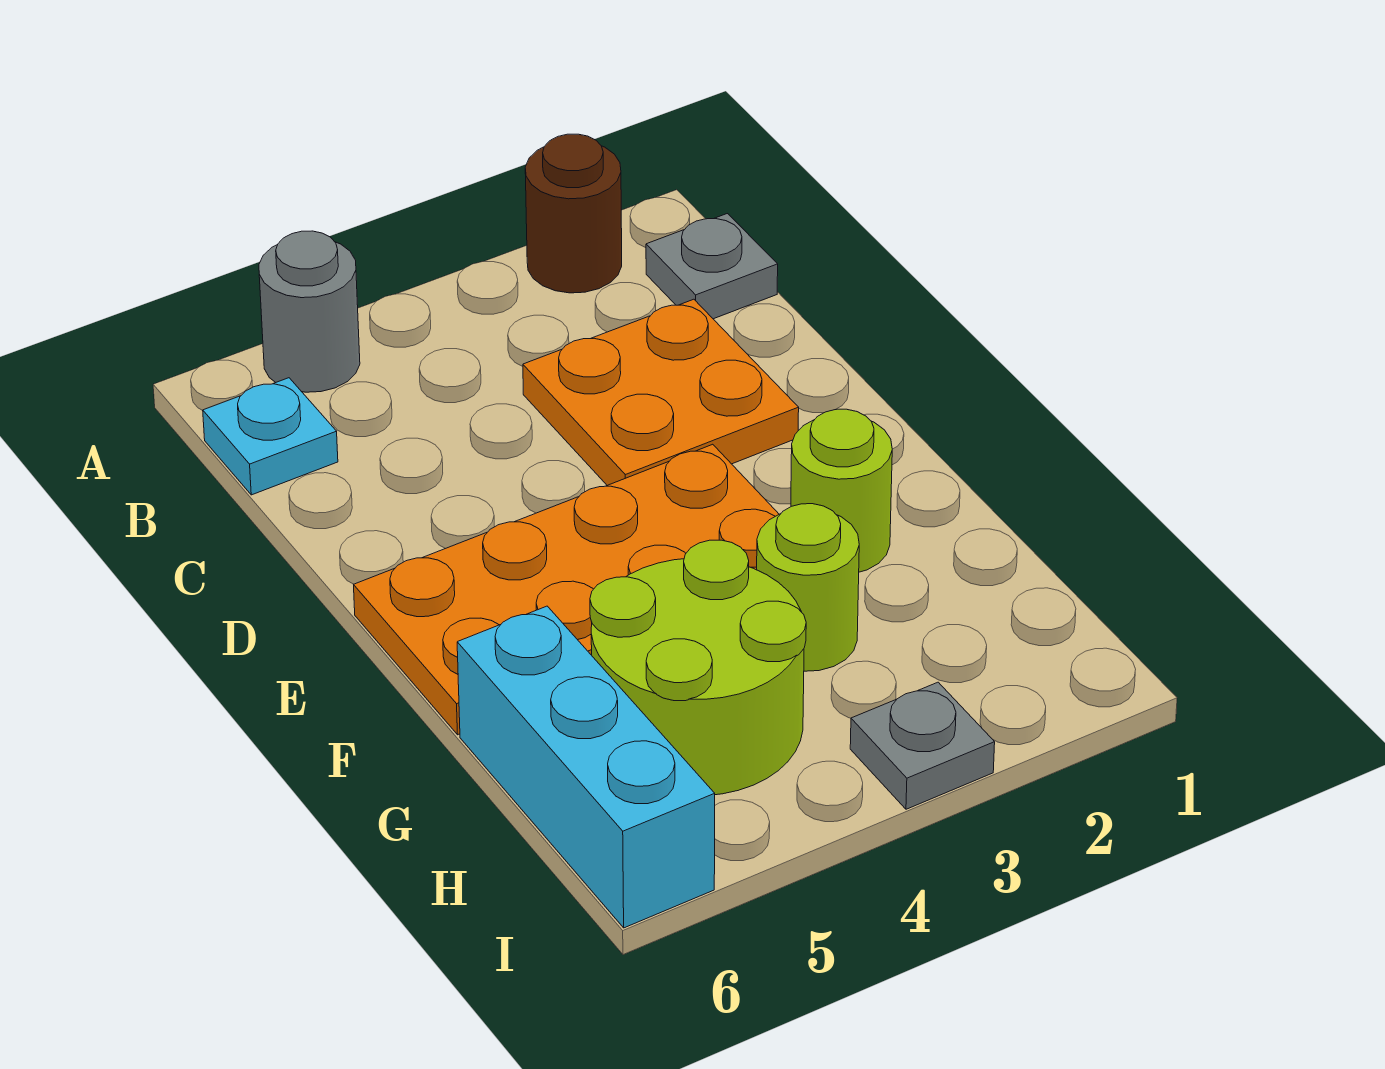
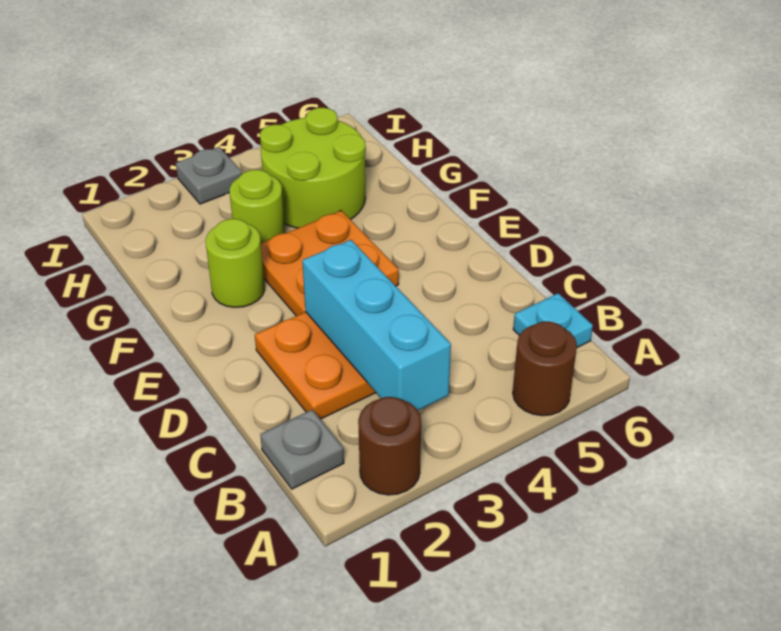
grey 1x1 round brick [259,231,360,392] -> brown 1x1 round brick [513,321,577,416]
orange 2x4 plate [354,444,779,735] -> orange 2x2 plate [261,210,399,316]
cyan 1x3 brick [457,606,715,928] -> cyan 1x3 brick moved to [302,240,451,410]

